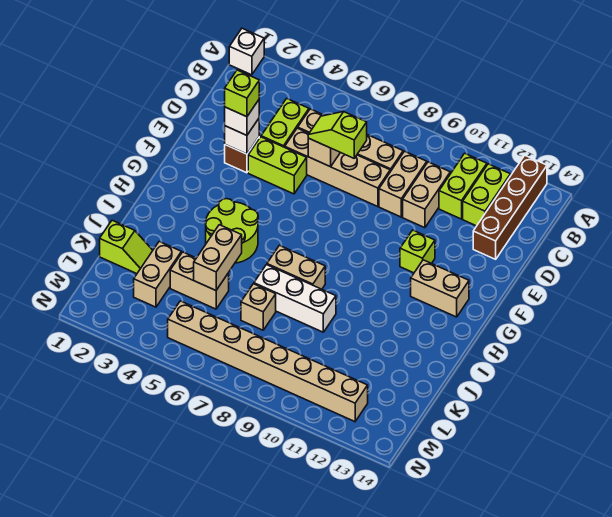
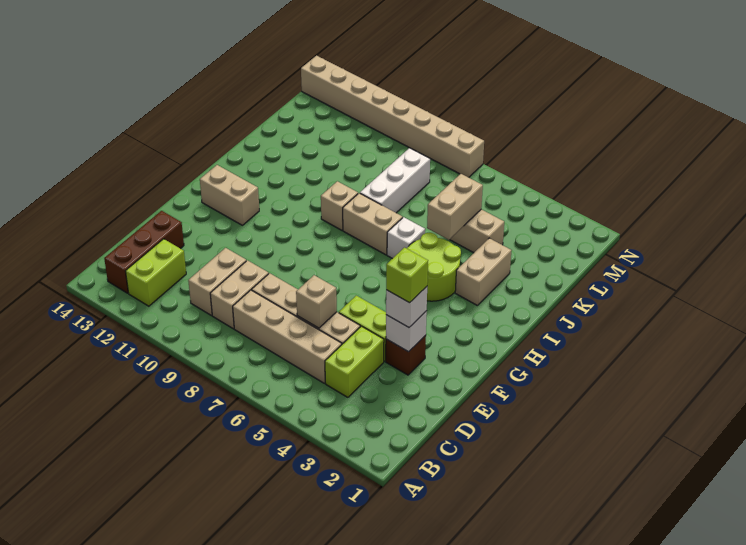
white 1x1 brick [229,28,264,75] -> white 1x1 brick moved to [387,217,425,259]
brown 1x4 brick [473,155,547,259] -> brown 1x3 brick [104,211,184,293]
lime 1x2 brick [439,153,487,219] -> none
lime 1x2 slope [308,112,367,158] -> none
lime 1x1 brick [400,230,435,273] -> none
white 1x3 brick [254,265,336,332] -> white 1x3 brick turned to [360,148,430,213]
lime 1x2 slope [100,220,153,274] -> none
tan 1x2 brick [134,242,181,307] -> tan 1x2 brick moved to [455,238,512,306]
tan 1x1 brick [241,284,276,330] -> tan 1x1 brick moved to [321,181,358,230]
tan 1x8 brick [168,301,368,422] -> tan 1x8 brick moved to [301,56,484,177]

